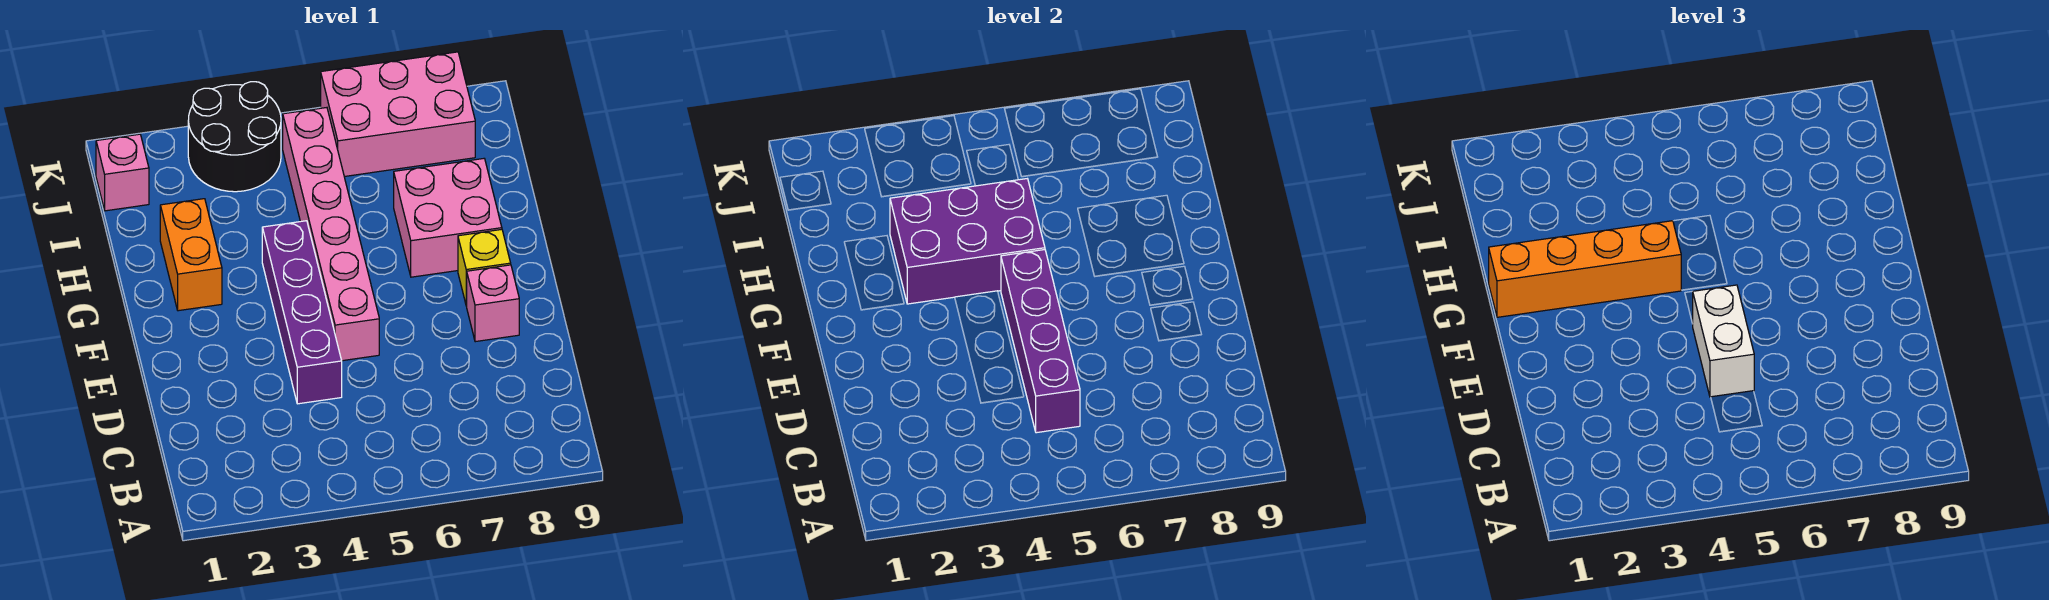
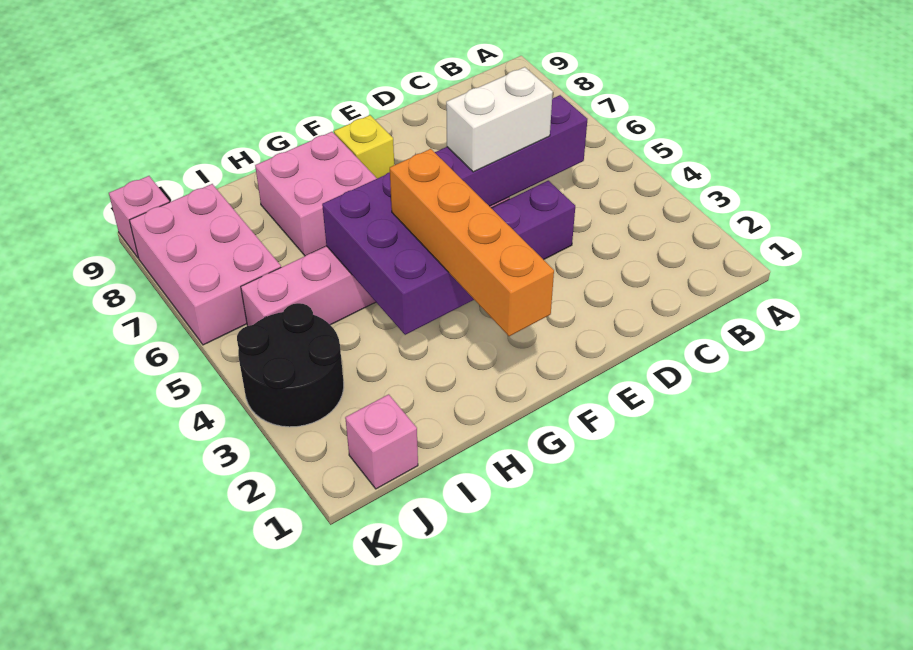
pink 1x1 brick [467,265,519,342] -> pink 1x1 brick moved to [109,176,169,257]
orange 1x2 brick [160,199,222,311] -> none

